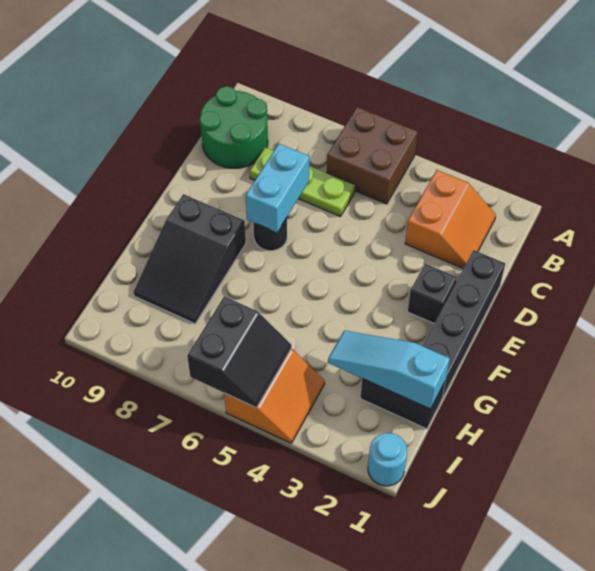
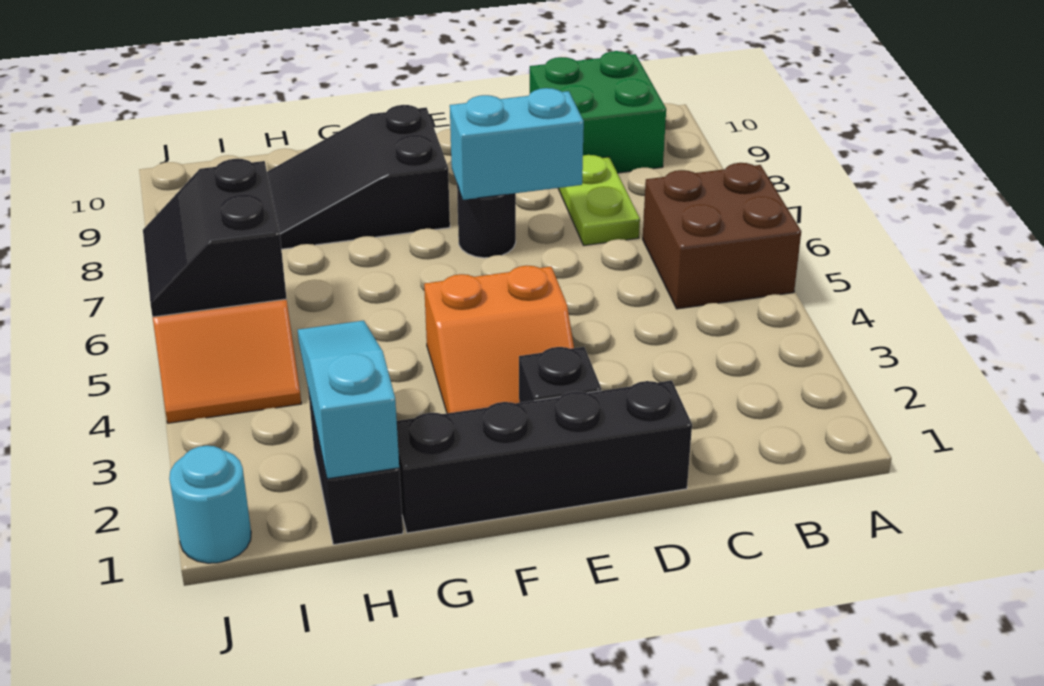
orange 2x2 slope [405,170,496,268] -> orange 2x2 slope moved to [424,266,574,413]
green 2x2 round brick [200,86,268,168] -> green 2x2 brick [530,51,666,173]
lime 1x3 plate [250,147,355,217] -> lime 1x2 plate [558,155,640,245]
black 2x2 slope [187,296,291,408] -> black 2x2 slope turned to [143,159,287,317]

